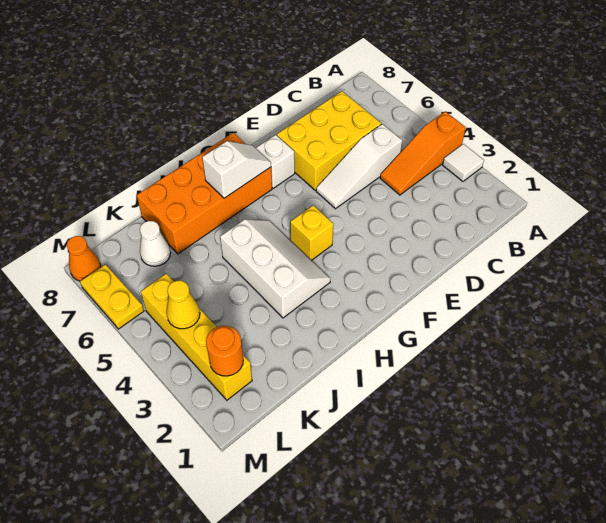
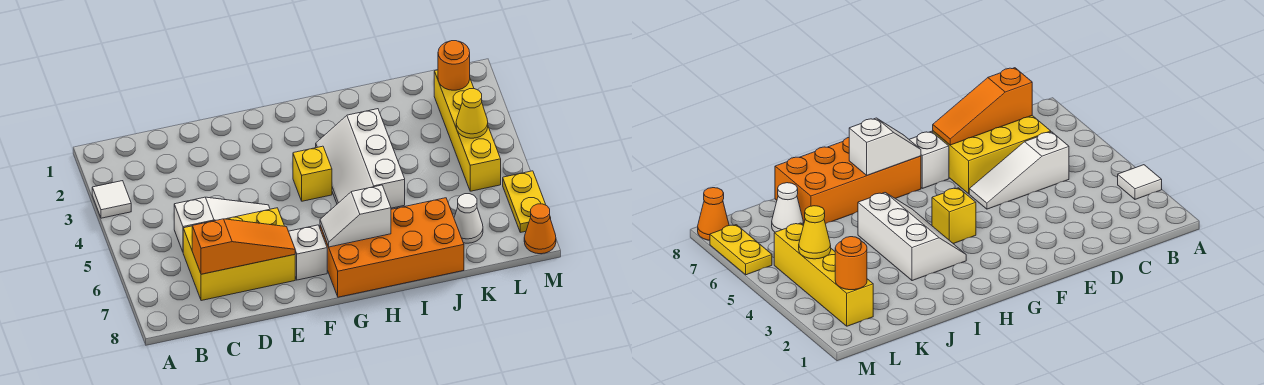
orange 1x3 slope [380,111,466,195] -> orange 1x3 slope moved to [192,219,295,274]

